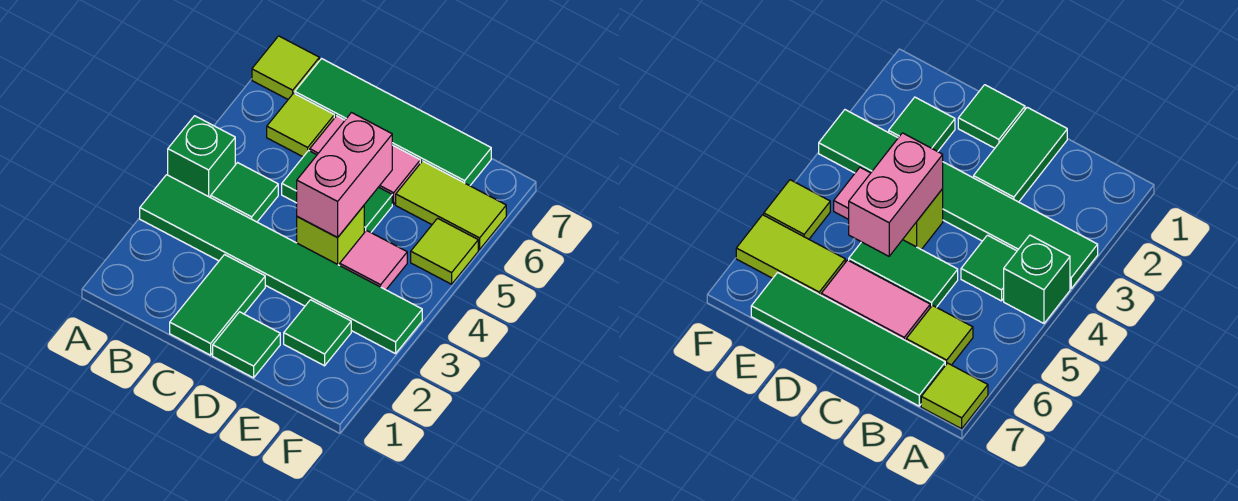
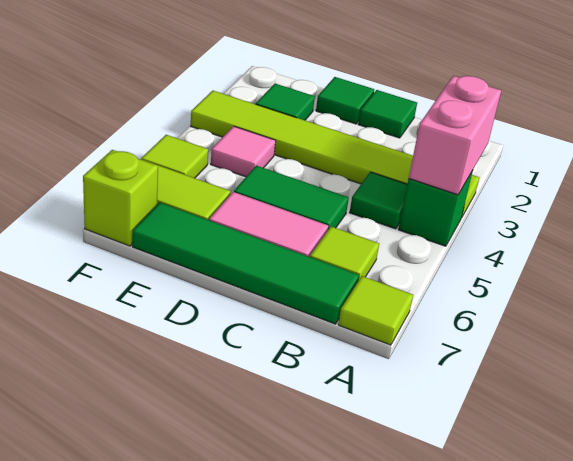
green 1x6 tile [140,175,422,354] -> lime 1x6 tile [191,91,479,218]
green 1x2 tile [170,255,265,355] -> green 1x1 tile [358,90,417,138]
lime 1x1 brick [297,206,364,265] -> lime 1x1 brick moved to [83,150,158,246]
pink 1x2 brick [297,113,392,238] -> pink 1x2 brick moved to [409,76,501,195]

